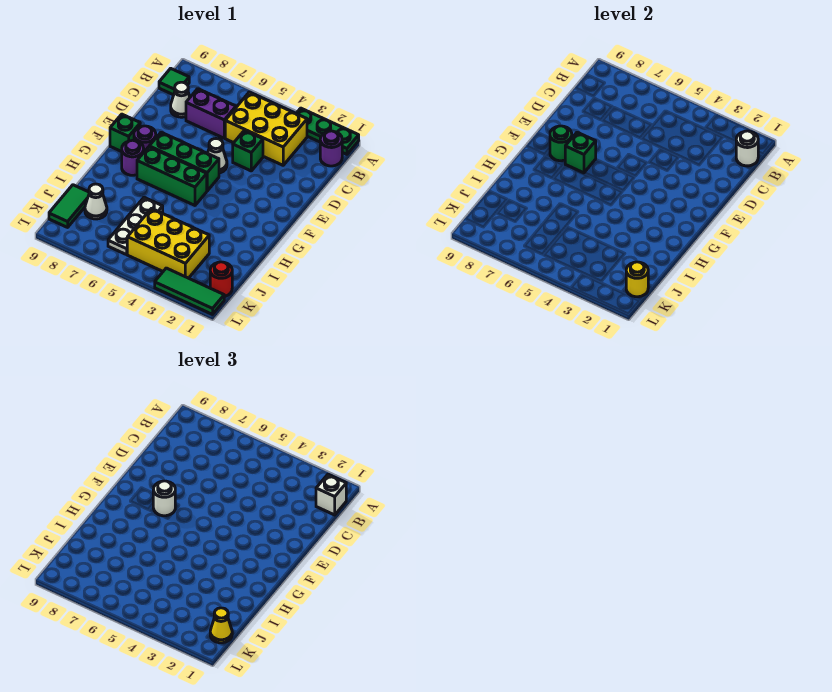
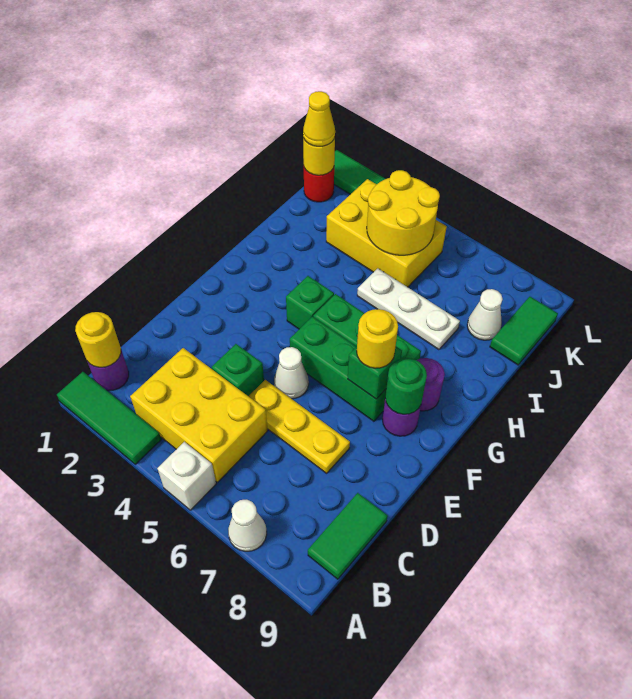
green 1x3 plate [296,108,359,154] -> green 1x3 tile [57,372,161,464]
white 1x1 round brick [736,131,758,166] -> yellow 1x1 round brick [75,312,121,367]
white 1x1 brick [316,475,346,515] -> white 1x1 brick moved to [157,442,216,510]
green 1x1 tile [159,68,189,95] -> green 1x2 tile [308,493,388,579]
purple 1x2 brick [186,89,236,138] -> none
white 1x1 cone [171,82,190,117] -> white 1x1 cone moved to [228,500,267,551]
none -> yellow 1x3 plate [248,380,350,473]
white 1x1 round brick [153,481,175,516] -> yellow 1x1 round brick [357,309,398,368]
green 1x1 brick [110,114,140,152] -> green 1x1 brick moved to [286,276,334,329]
white 1x3 plate [108,197,163,255] -> white 1x3 plate turned to [357,268,460,350]
none -> yellow 2x2 round brick [367,170,440,255]

